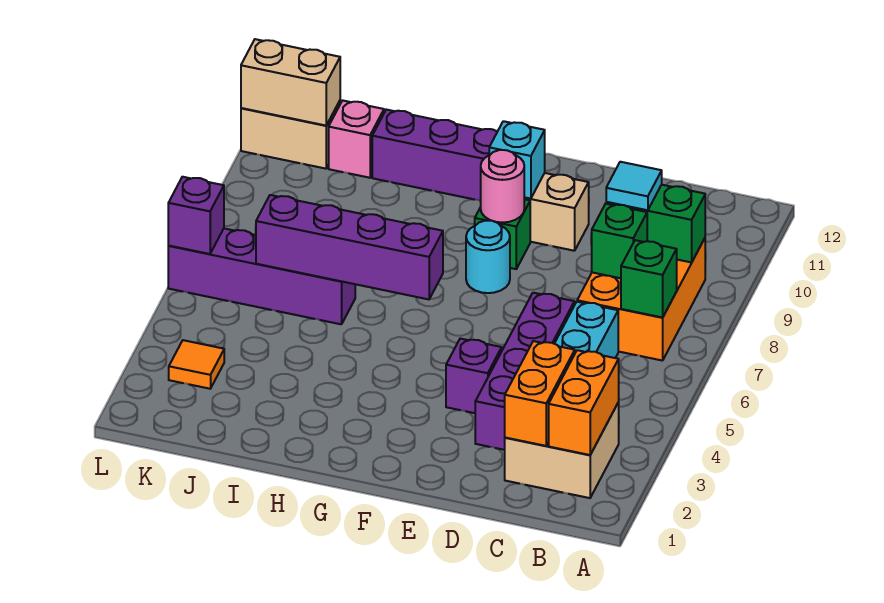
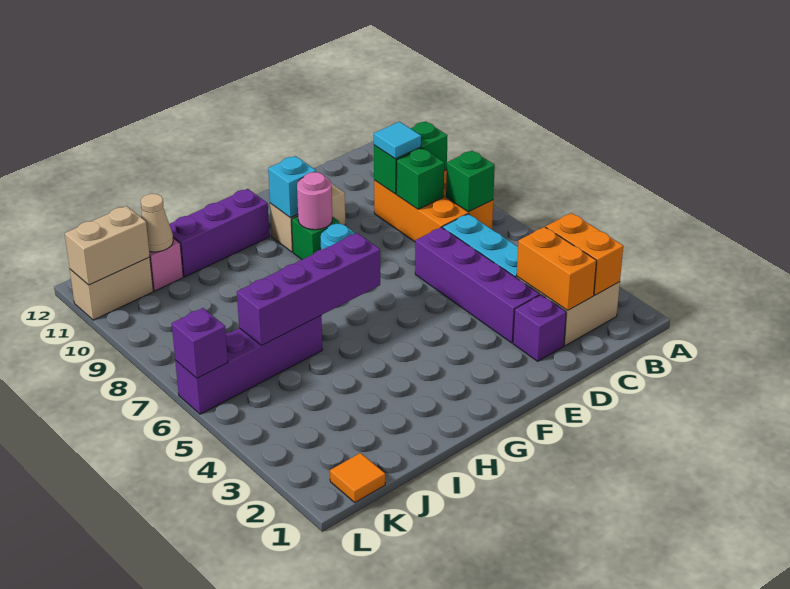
purple 1x1 brick [446,339,502,413] -> purple 1x1 brick moved to [513,295,566,361]
none -> tan 1x1 cone [141,194,173,252]
orange 1x1 tile [169,340,224,389] -> orange 1x1 tile moved to [330,453,385,503]

